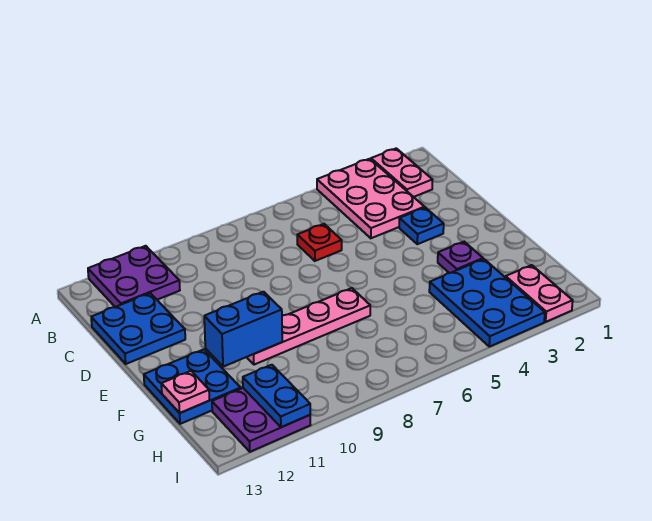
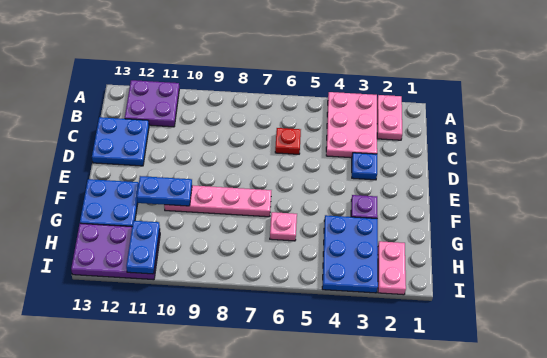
blue 1x2 brick [204,292,282,367] -> blue 1x2 plate [137,176,192,206]
pink 1x1 plate [161,371,209,413] -> pink 1x1 plate moved to [270,212,297,241]
purple 2x2 plate [212,388,310,452] -> purple 2x3 plate [71,223,160,280]

